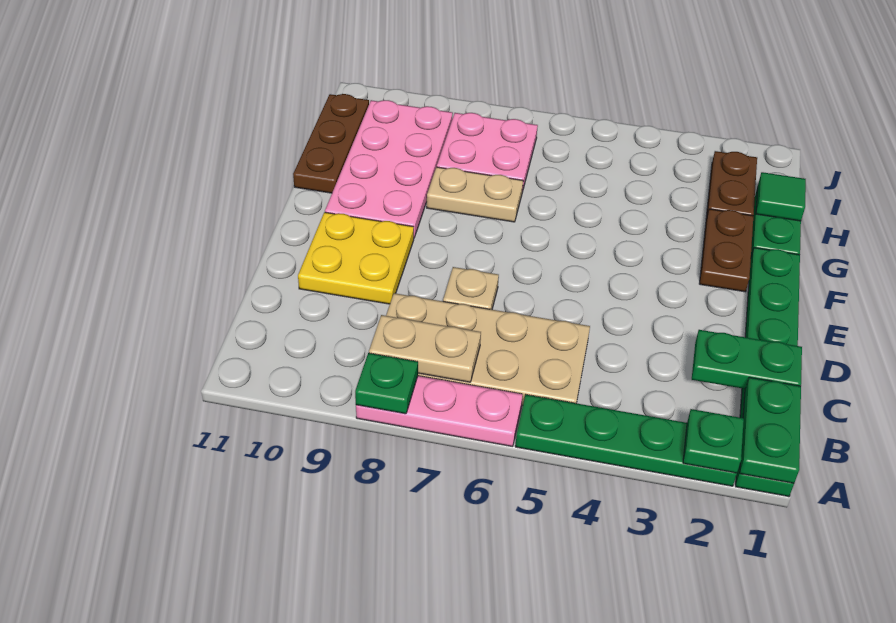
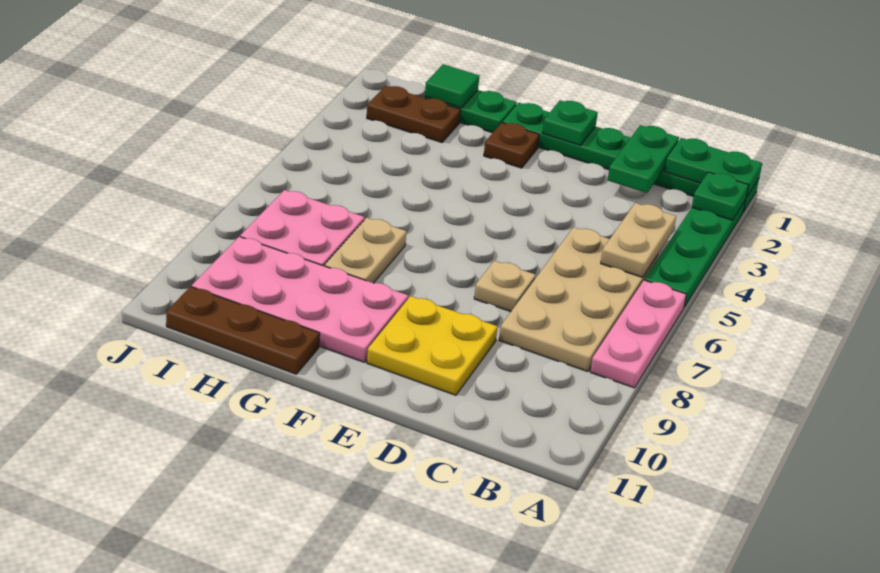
green 1x1 plate [355,353,418,414] -> green 1x1 plate moved to [542,101,598,145]
tan 1x2 plate [369,315,481,382] -> tan 1x2 plate moved to [601,203,676,277]
brown 1x2 plate [699,209,753,292] -> brown 1x1 plate [484,123,539,168]

